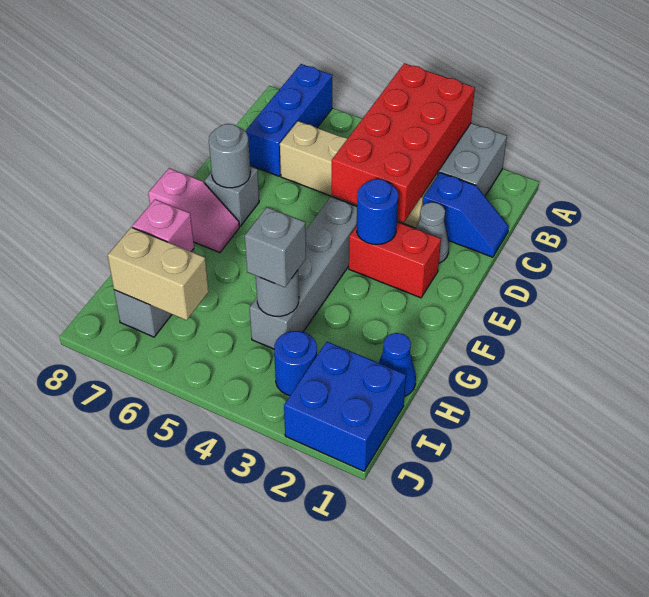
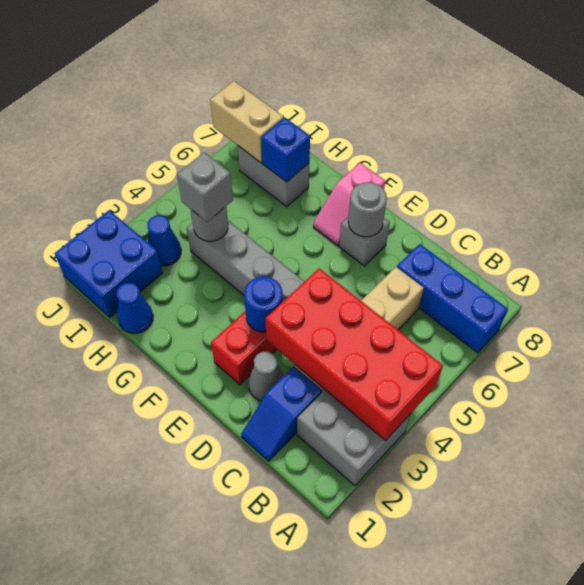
pink 1x1 brick [132,199,194,252] -> blue 1x1 brick [261,118,310,182]
blue 1x1 round brick [274,331,317,396] -> blue 1x1 cone [148,215,181,266]
tan 1x2 brick [108,227,209,320] -> tan 1x2 brick turned to [210,81,284,163]

